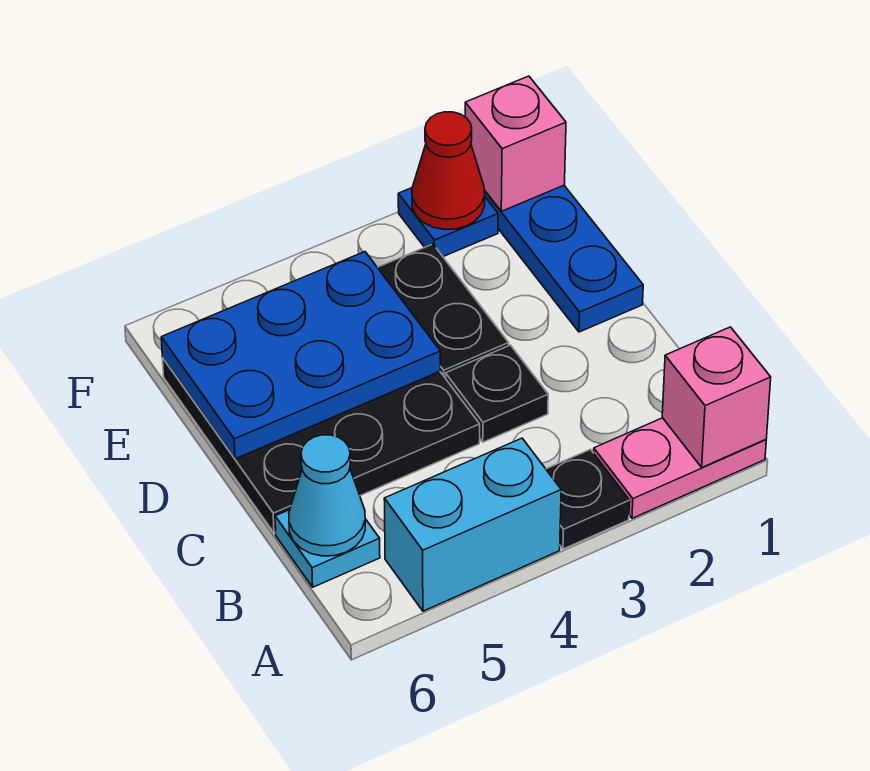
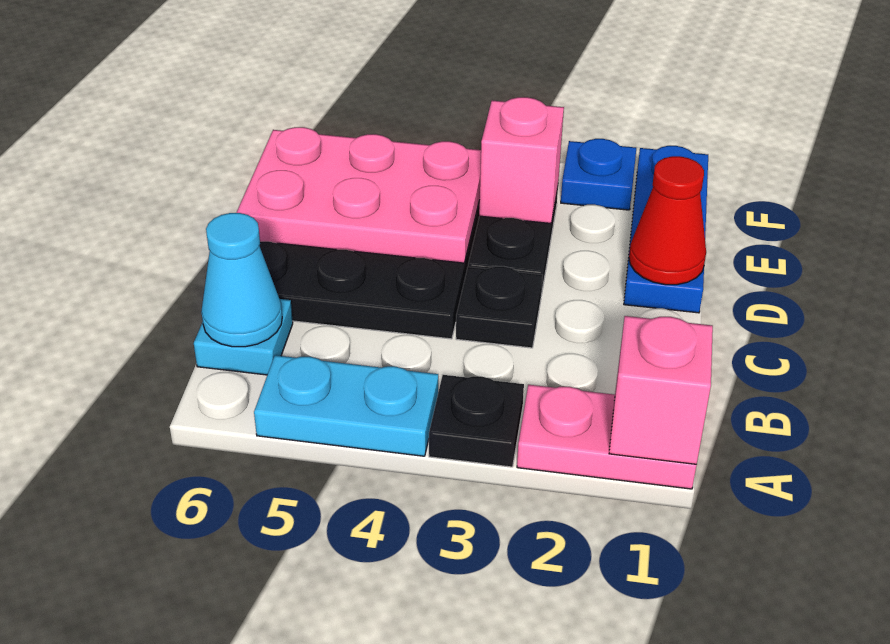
cyan 1x2 brick [384,438,561,611] -> cyan 1x2 plate [254,355,438,456]
blue 2x3 plate [161,252,440,459] -> pink 2x3 plate [236,127,481,263]
pink 1x1 brick [465,76,566,211] -> pink 1x1 brick moved to [479,97,564,224]
red 1x1 cone [412,112,485,230] -> red 1x1 cone moved to [629,156,706,285]

